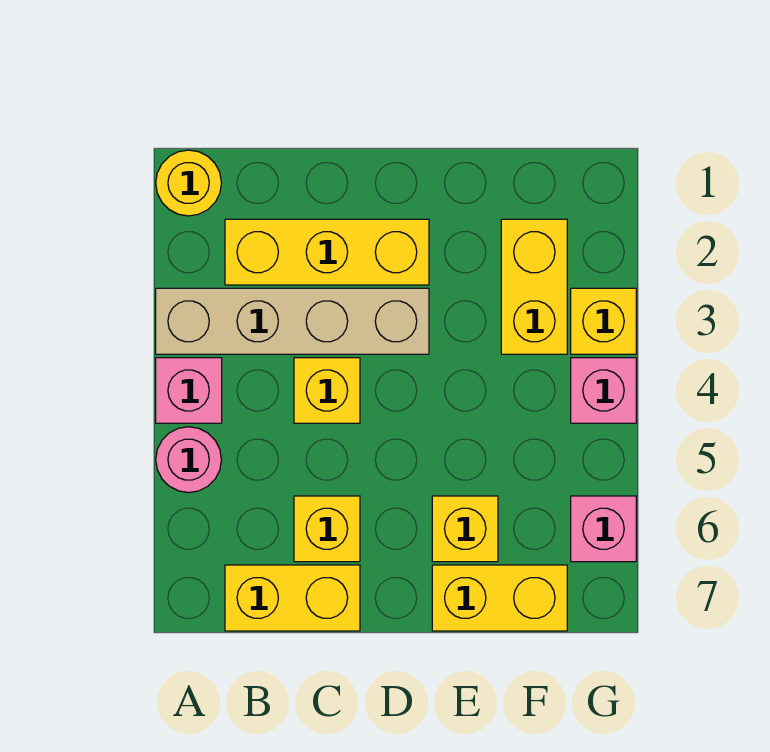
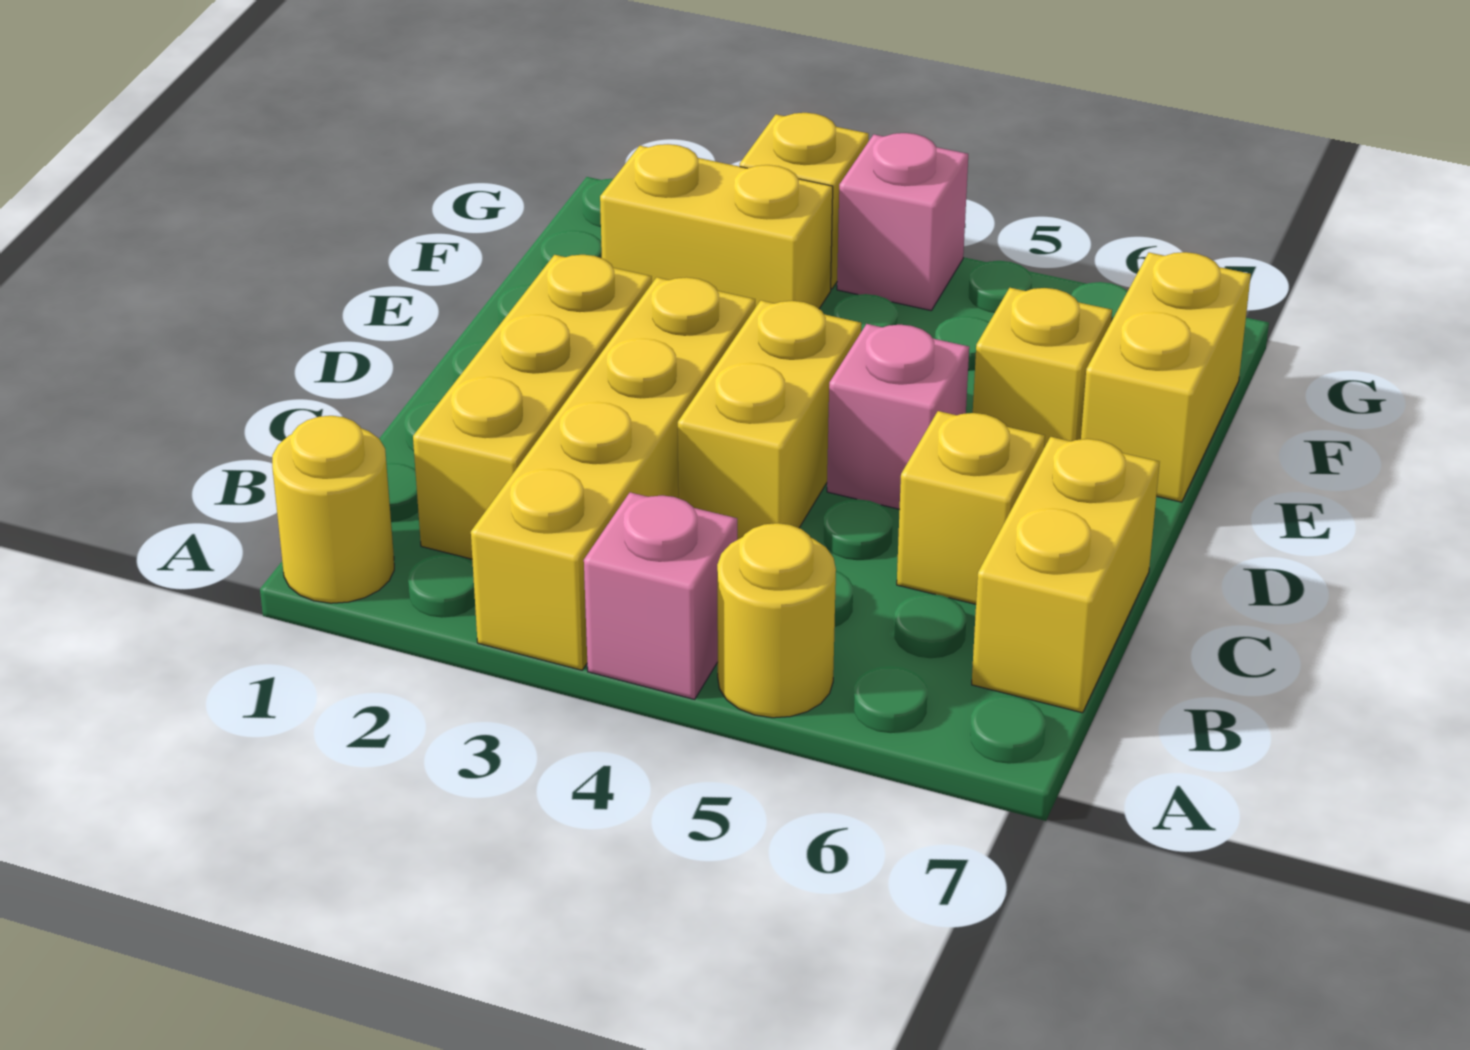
tan 1x4 brick [156,288,429,354] -> yellow 1x4 brick [471,277,755,670]
pink 1x1 round brick [156,427,222,493] -> yellow 1x1 round brick [717,523,836,718]
yellow 1x1 brick [294,358,360,423] -> yellow 1x2 brick [678,300,861,540]
pink 1x1 brick [571,496,636,562] -> pink 1x1 brick moved to [827,324,969,509]

